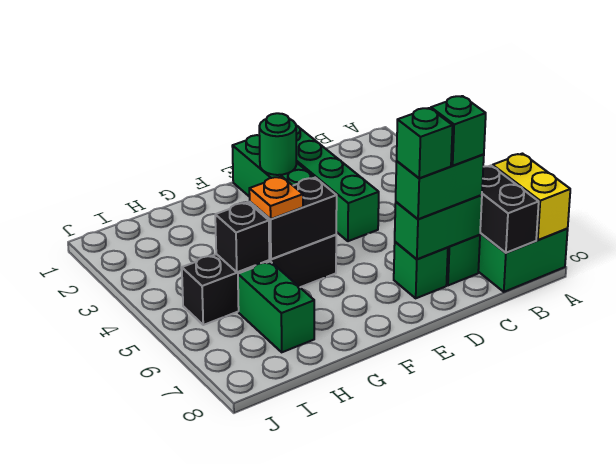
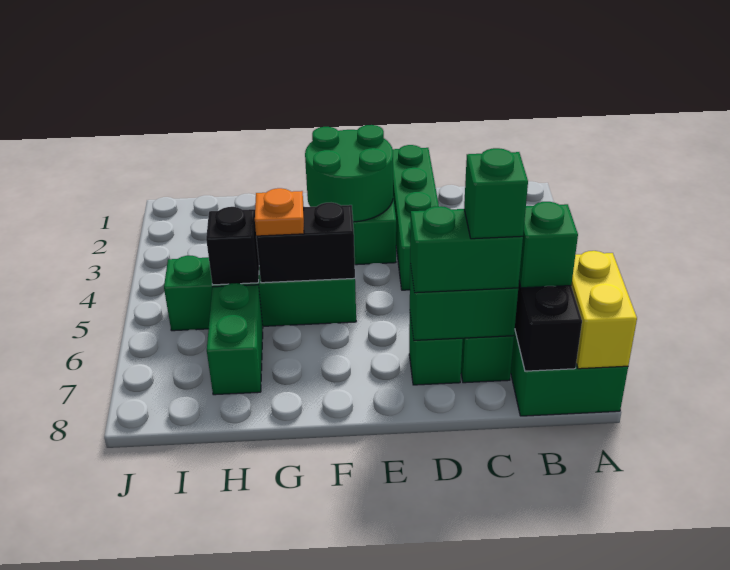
green 1x1 brick [397,108,453,178] -> green 1x1 brick moved to [519,202,578,288]
green 1x1 round brick [259,113,296,175] -> green 2x2 round brick [305,125,393,222]
black 1x4 brick [182,235,336,325] -> green 1x4 brick [164,256,356,331]

